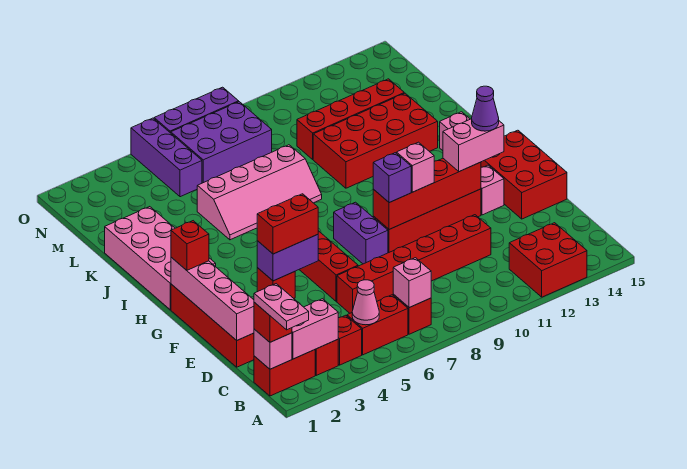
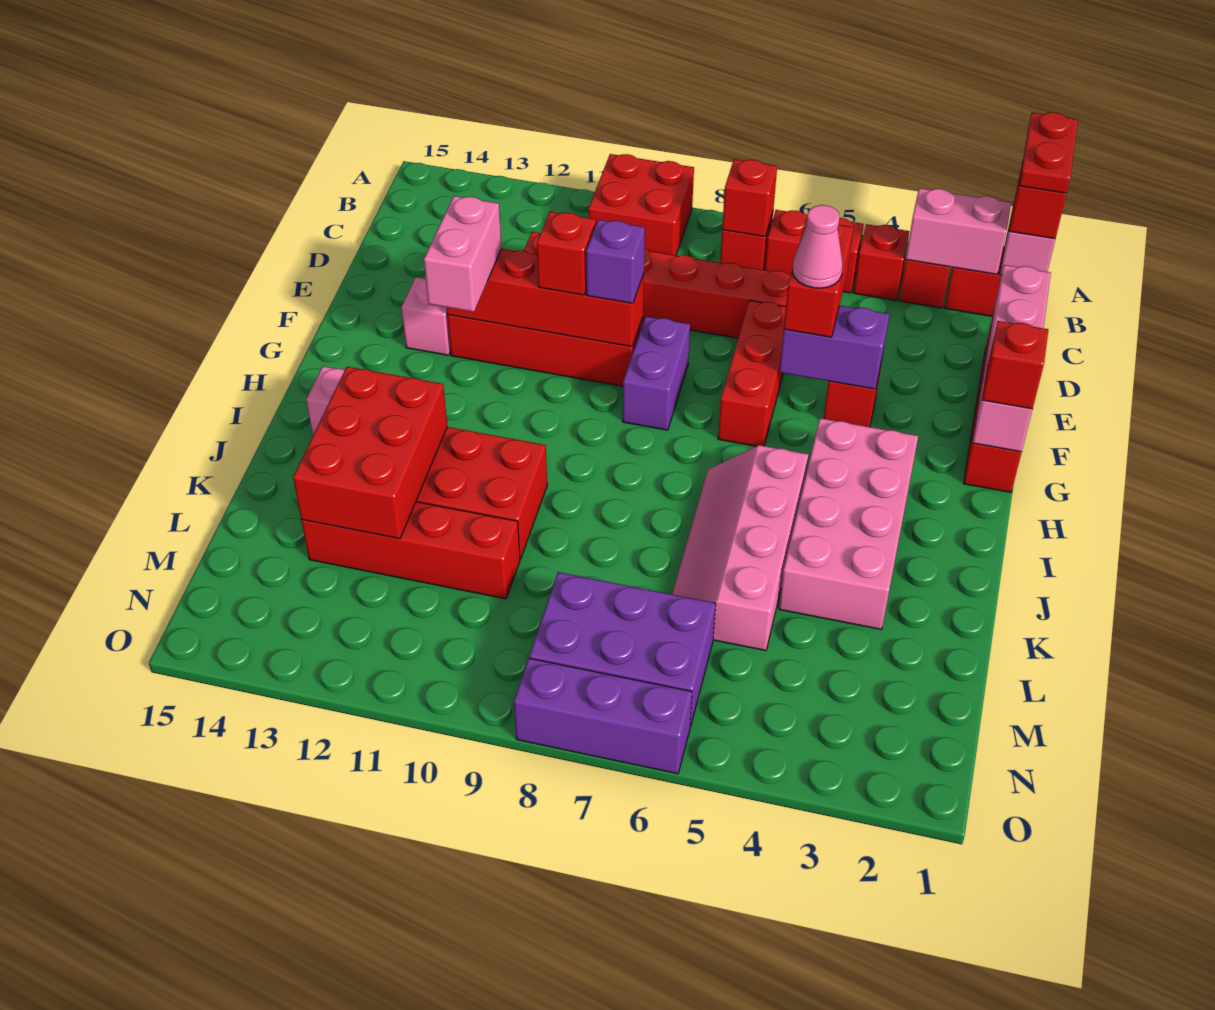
pink 1x2 plate [254,284,309,330] -> red 1x2 plate [1019,112,1078,193]
red 2x2 brick [509,223,587,297] -> red 2x2 brick moved to [588,154,694,255]
pink 1x1 cone [352,280,379,325] -> pink 1x1 cone moved to [793,205,843,288]
pink 1x1 brick [393,258,431,308] -> red 1x1 brick [722,159,777,237]
red 2x3 brick [481,130,567,219] -> red 2x3 brick moved to [293,367,447,539]
red 1x2 brick [257,194,318,254] -> red 1x2 brick turned to [784,220,853,337]
pink 1x1 brick [397,142,434,192] -> red 1x1 brick [537,212,596,295]
pink 1x2 brick [443,119,504,172] -> pink 1x2 brick turned to [424,196,502,312]
purple 1x1 cone [472,86,499,131] -> none
pink 2x4 brick [105,207,216,310] -> pink 2x4 brick moved to [779,418,918,629]
pink 2x4 slope [197,145,322,240] -> pink 2x4 slope turned to [672,445,808,651]
purple 1x3 brick [131,118,202,197] -> none

